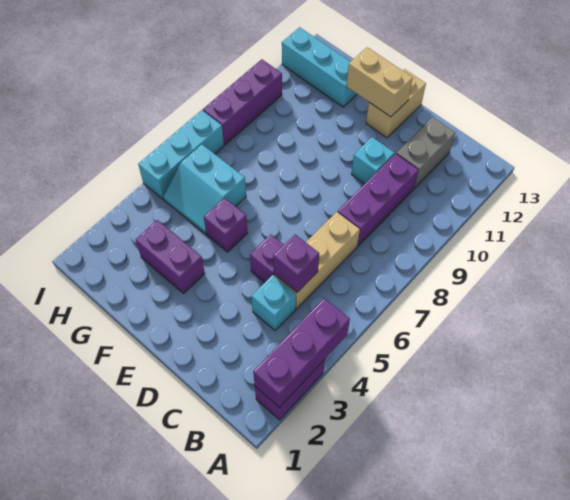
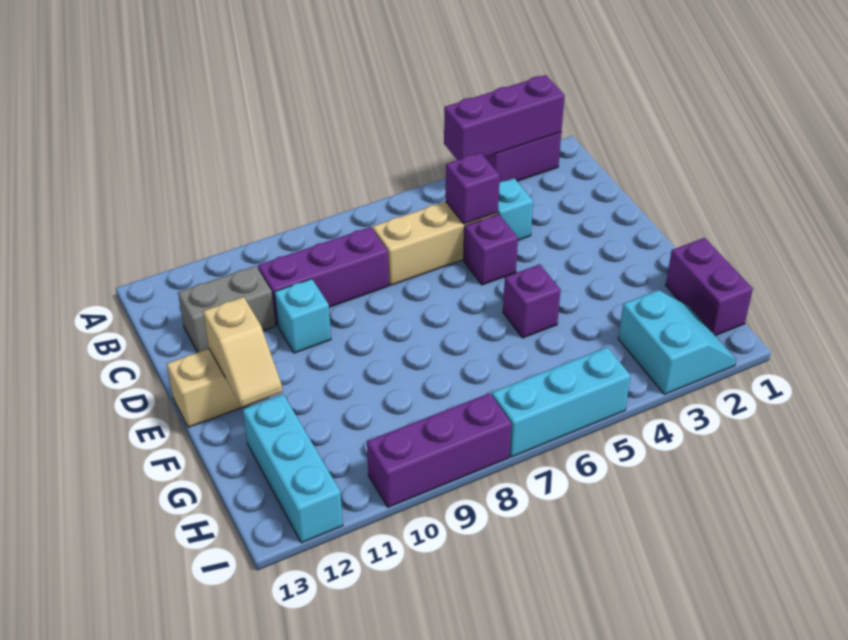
tan 1x2 brick [347,47,413,117] -> tan 1x2 slope [203,297,283,407]
purple 1x2 brick [135,220,205,293] -> purple 1x2 brick moved to [666,238,753,336]
cyan 2x2 slope [163,145,246,234] -> cyan 2x2 slope moved to [618,290,736,394]

